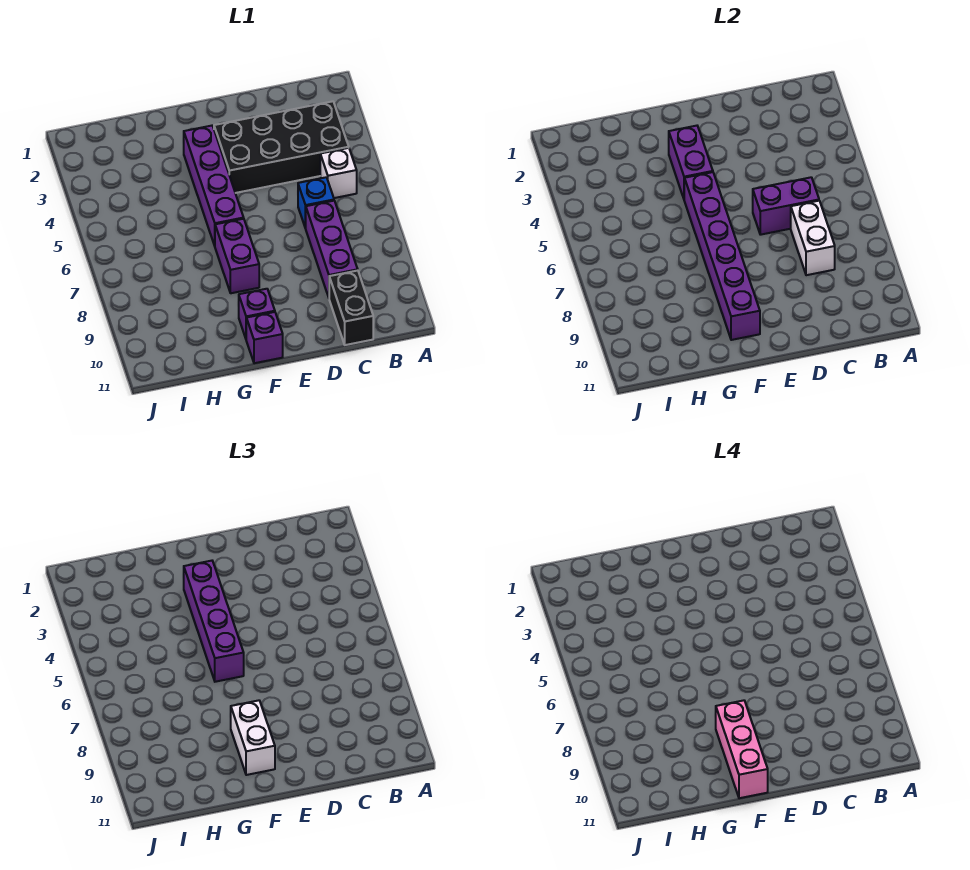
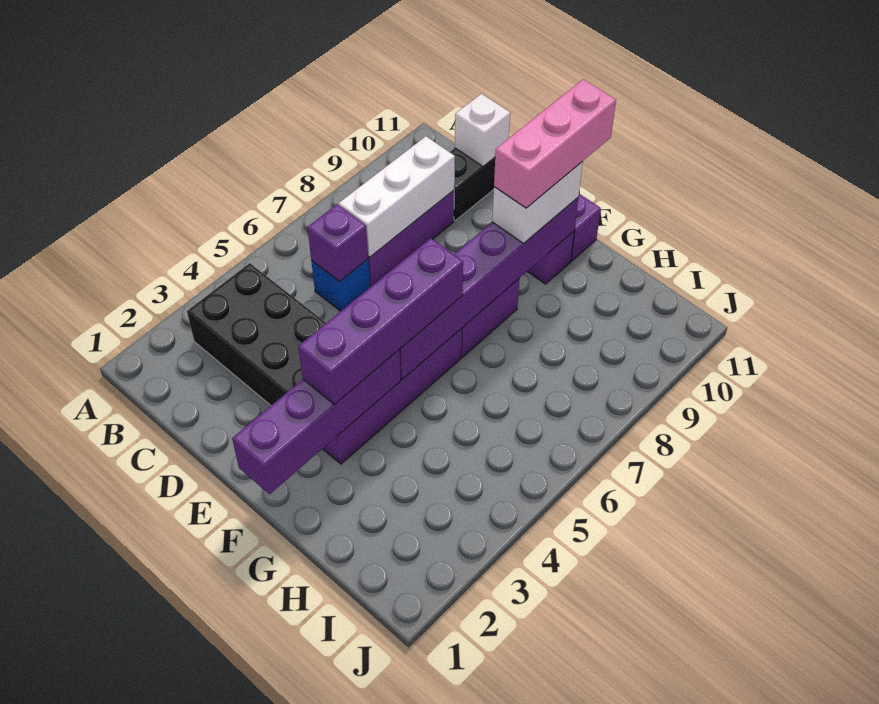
white 1x1 brick [320,148,357,198] -> white 1x1 brick moved to [455,94,510,166]
purple 1x2 brick [753,177,819,235] -> purple 1x1 brick [307,205,368,281]
white 1x2 brick [791,201,835,275] -> white 1x3 brick [339,136,455,257]
purple 1x2 brick [669,126,713,198] -> purple 1x4 brick [232,350,401,494]

